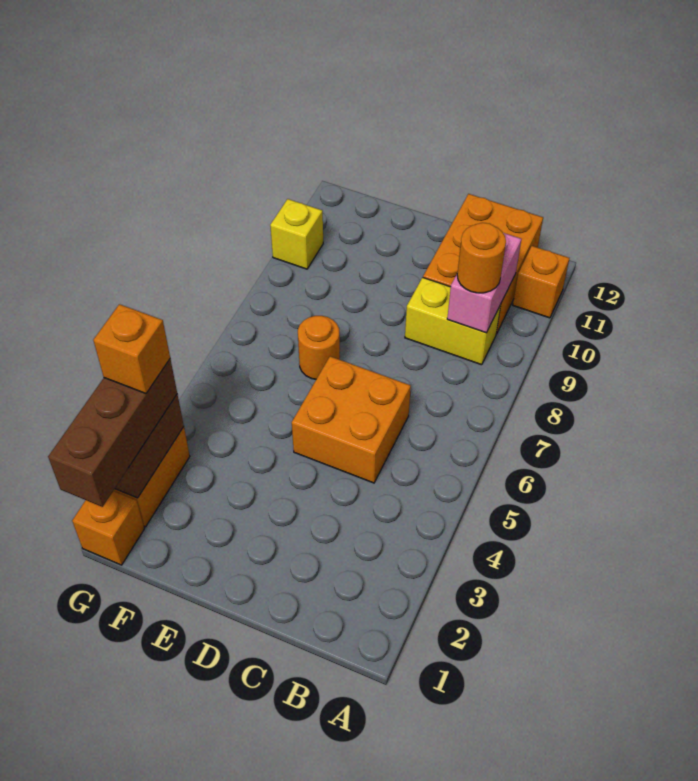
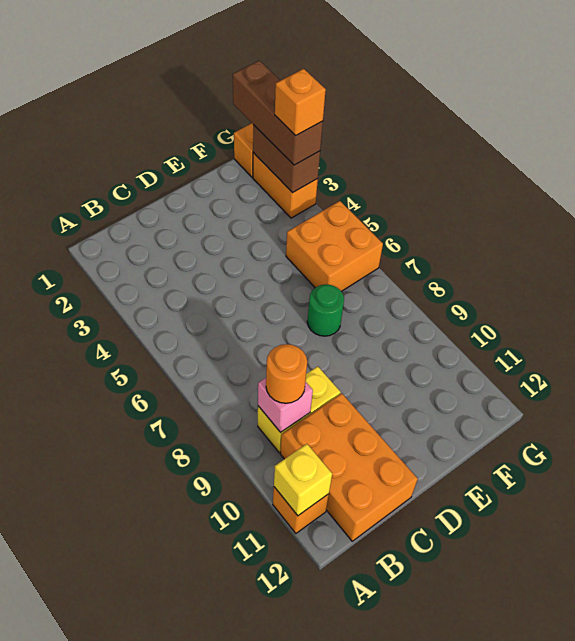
pink 1x2 brick [447,233,521,333] -> pink 1x1 brick [258,378,313,432]
orange 2x2 brick [292,356,411,483] -> orange 2x2 brick moved to [286,201,383,291]
orange 1x1 round brick [298,316,340,379] -> green 1x1 round brick [307,284,344,336]
yellow 1x1 brick [270,199,323,269] -> yellow 1x1 brick moved to [274,444,332,516]

